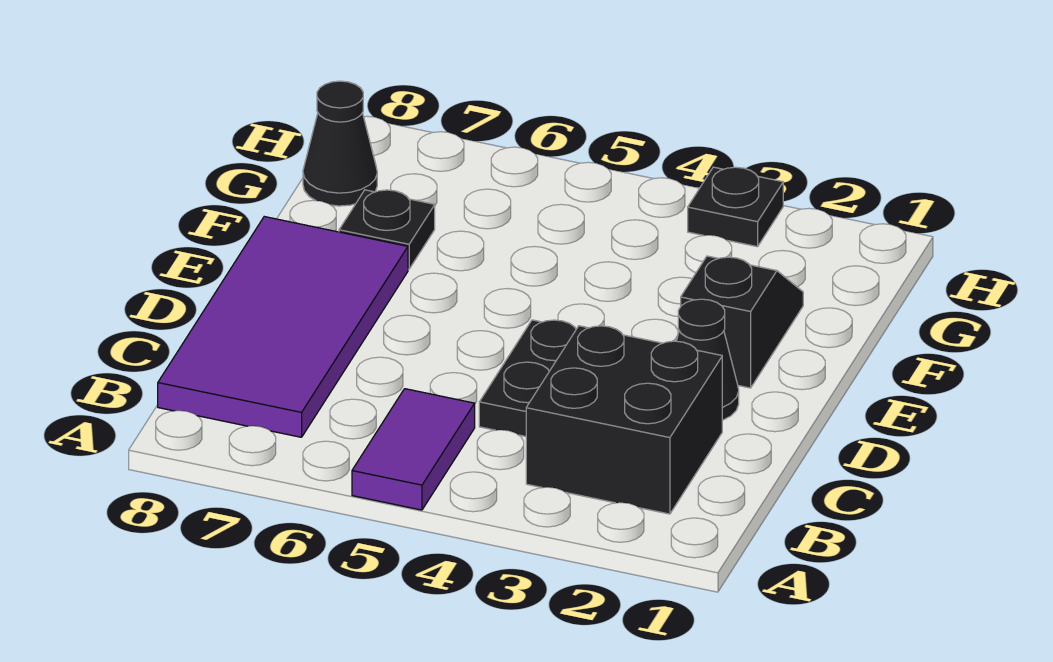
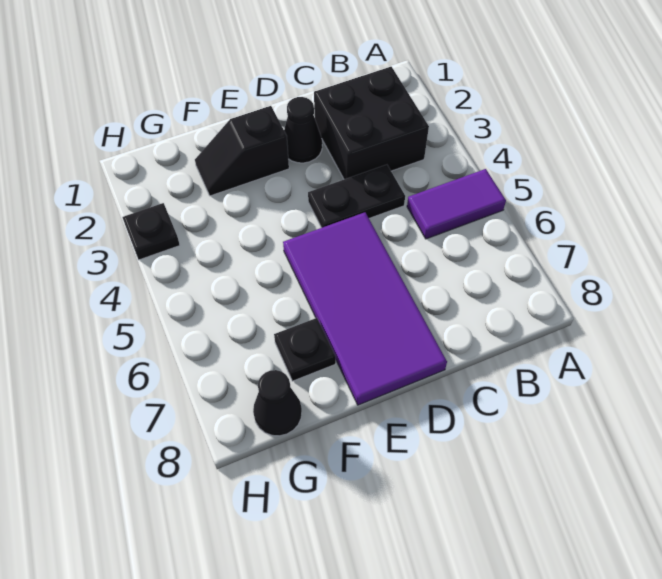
purple 2x4 tile [158,217,408,437] -> purple 2x4 tile turned to [283,212,447,405]

